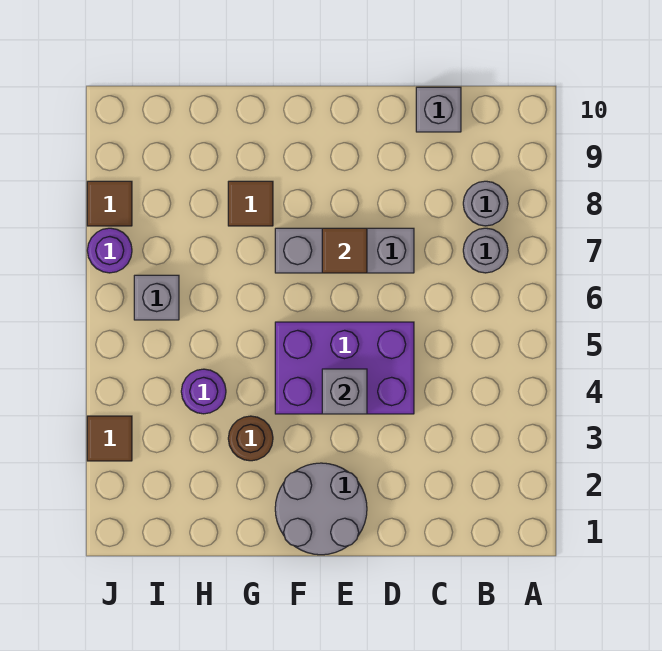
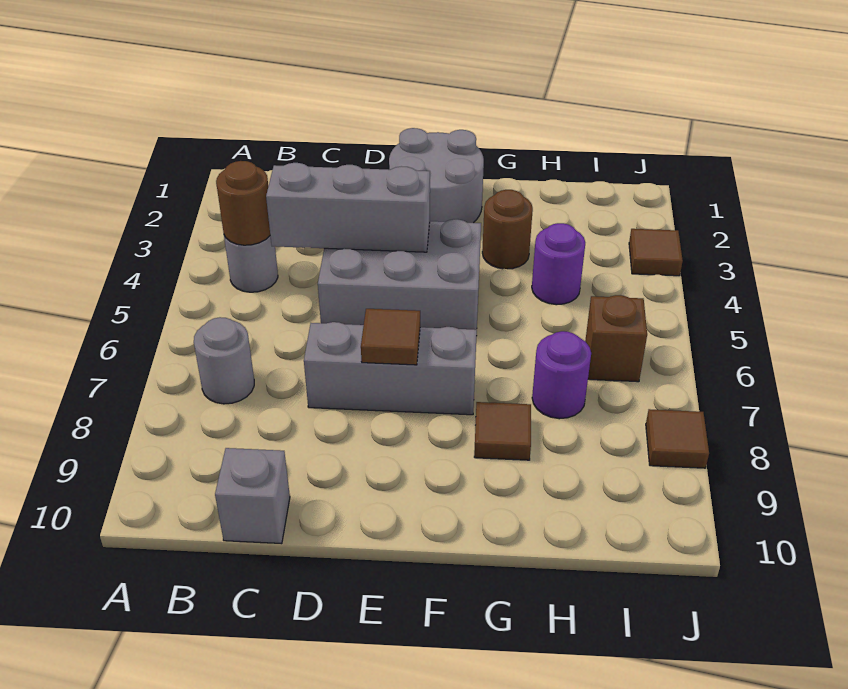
none -> brown 1x1 round brick [216,161,270,245]
grey 1x1 round brick [463,181,508,226] -> grey 1x1 round brick moved to [224,236,278,292]
purple 2x3 brick [275,322,414,414] -> grey 2x3 brick [318,219,481,330]
grey 1x1 brick [322,369,367,414] -> grey 1x3 brick [266,163,430,252]
grey 1x1 brick [134,275,179,320] -> brown 1x1 brick [585,295,647,382]
purple 1x1 round brick [87,228,132,273] -> purple 1x1 round brick moved to [532,331,591,419]

